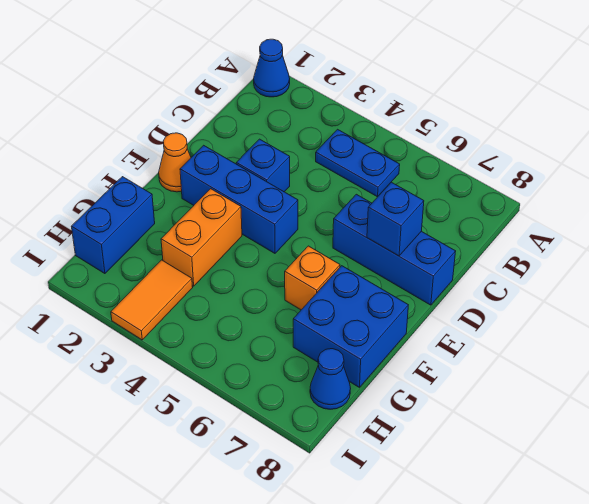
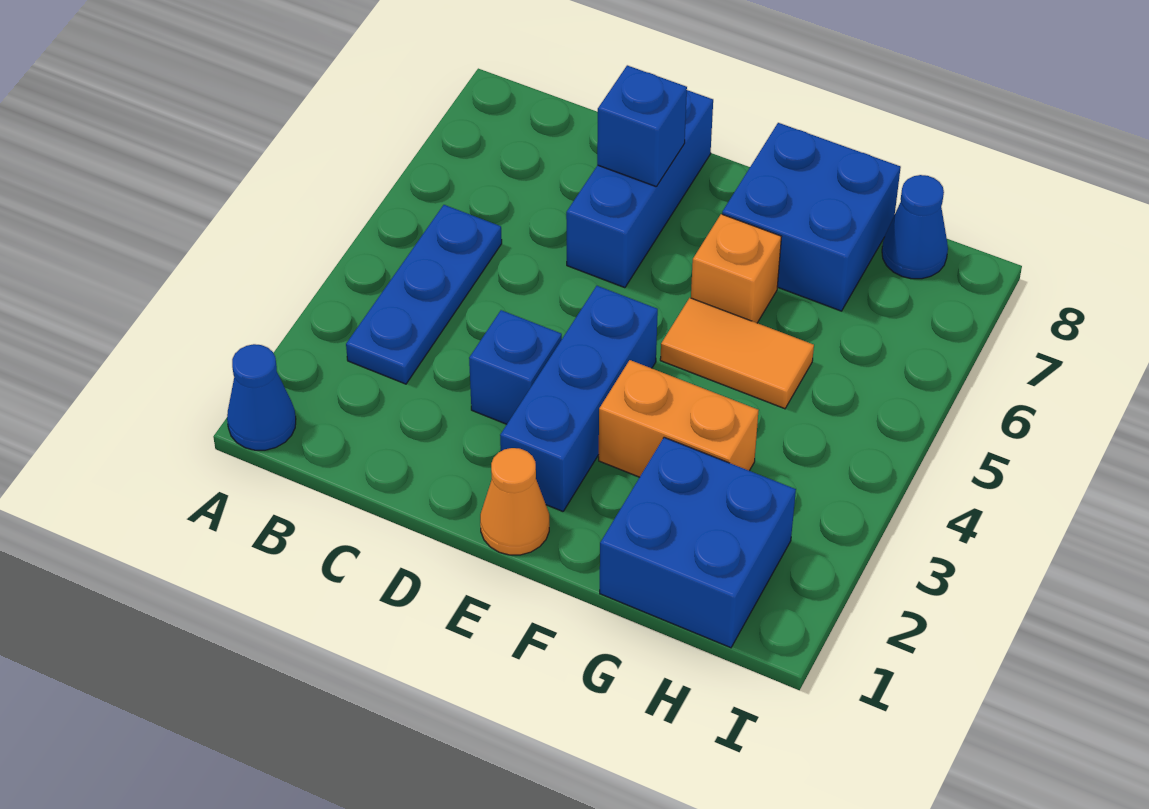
blue 1x2 plate [316,129,400,197] -> blue 1x3 plate [346,205,502,384]
blue 1x2 brick [71,177,155,274] -> blue 2x2 brick [600,437,796,648]
orange 1x2 tile [111,260,193,340] -> orange 1x2 tile moved to [660,298,814,409]

